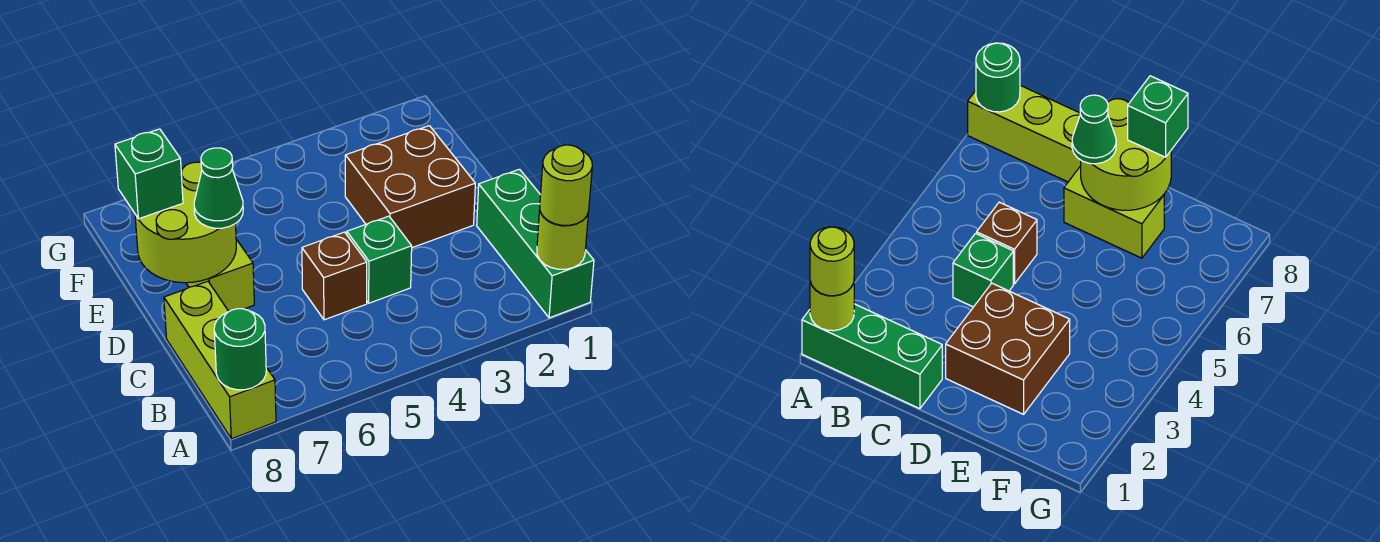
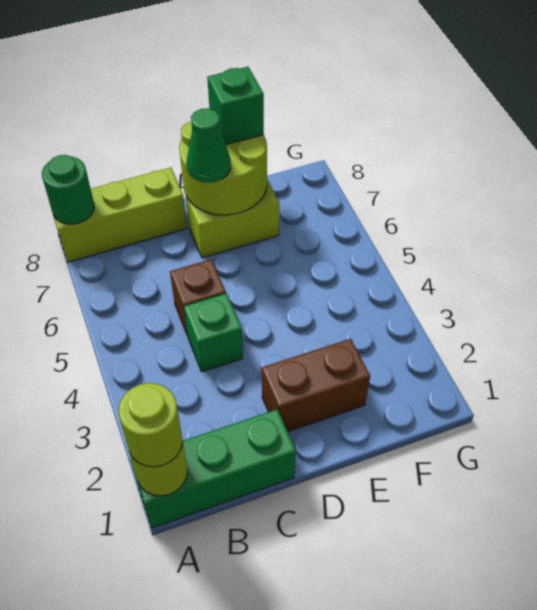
brown 2x2 brick [345,126,475,248] -> brown 1x2 brick [262,339,370,432]

